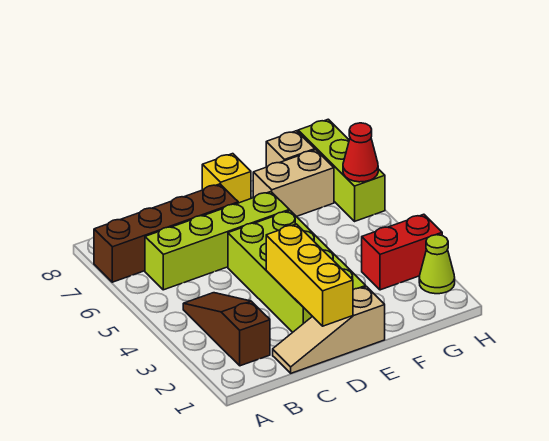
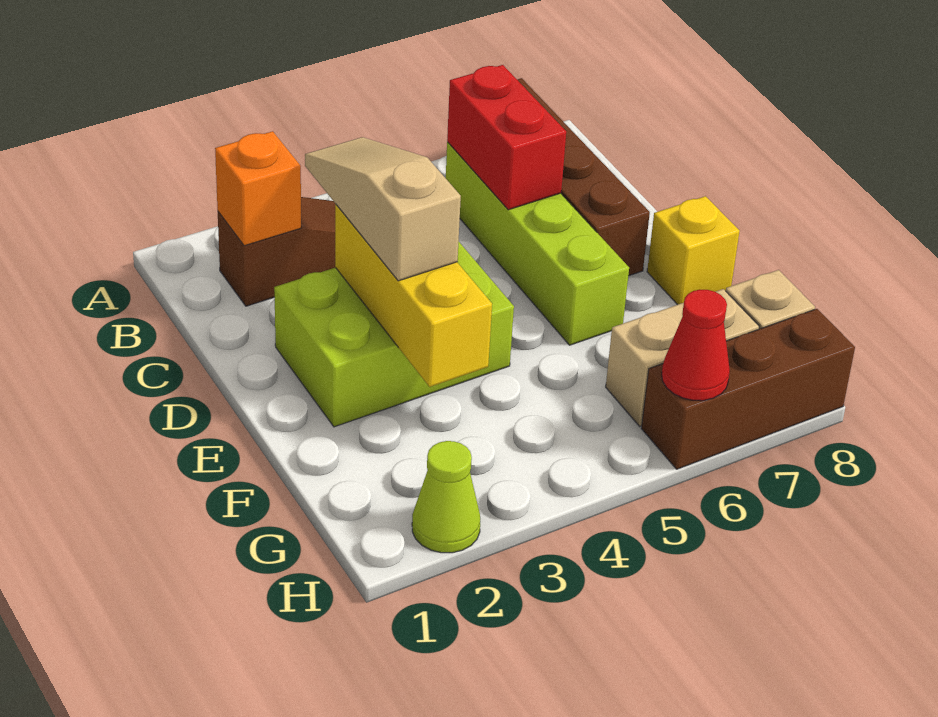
none -> orange 1x1 brick [215,131,301,246]
tan 1x3 slope [273,287,385,373] -> tan 1x3 slope moved to [305,137,461,281]
yellow 1x3 brick [266,224,353,326] -> yellow 1x3 brick turned to [335,205,492,387]
lime 2x4 brick [228,211,366,332] -> lime 2x3 brick [274,242,514,427]
tan 1x2 brick [253,150,334,217] -> tan 1x2 brick turned to [606,289,759,426]
red 1x2 brick [362,214,442,290] -> red 1x2 brick moved to [447,65,566,210]
lime 1x3 brick [298,119,385,221] -> brown 1x3 brick [641,309,855,469]

